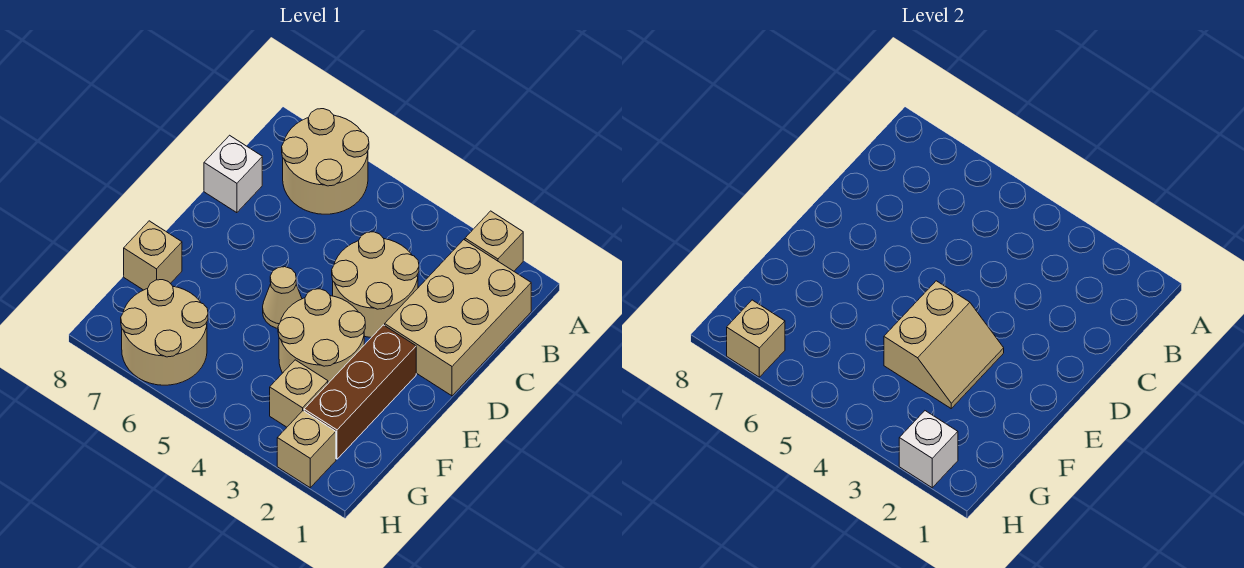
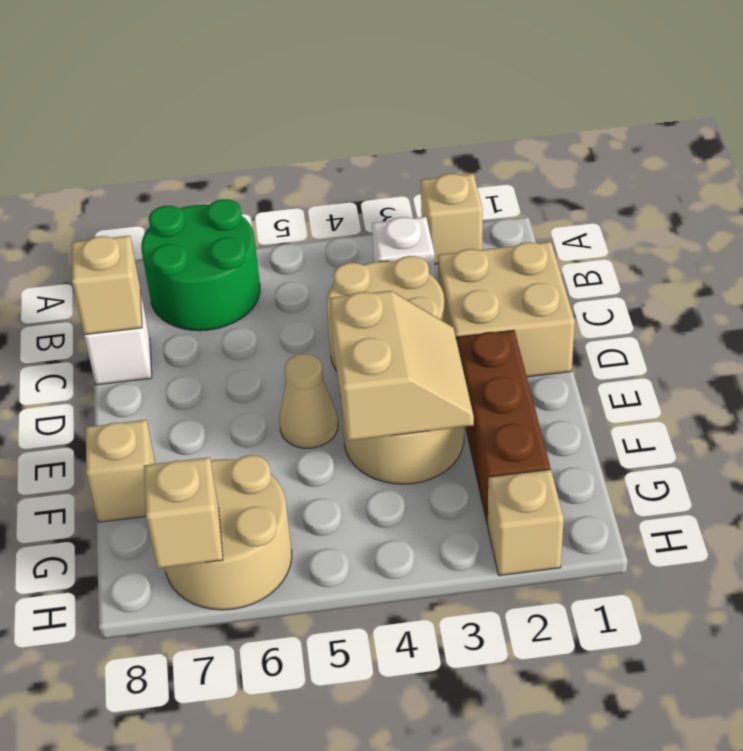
tan 2x2 round brick [282,109,369,214] -> green 2x2 round brick [141,199,260,331]
tan 2x3 brick [385,240,531,396] -> tan 2x2 brick [438,242,575,377]
tan 1x1 brick [270,360,328,427] -> tan 1x1 brick moved to [72,236,142,335]
white 1x1 brick [899,411,958,488] -> white 1x1 brick moved to [372,217,435,278]

